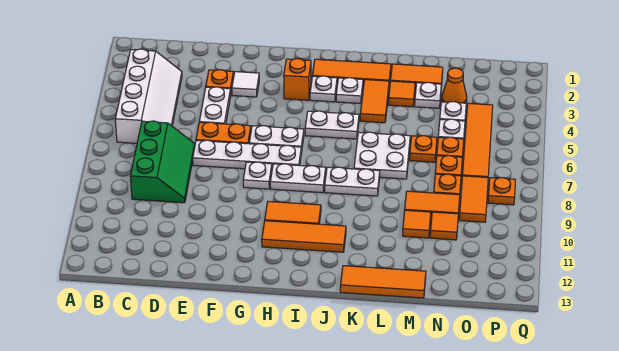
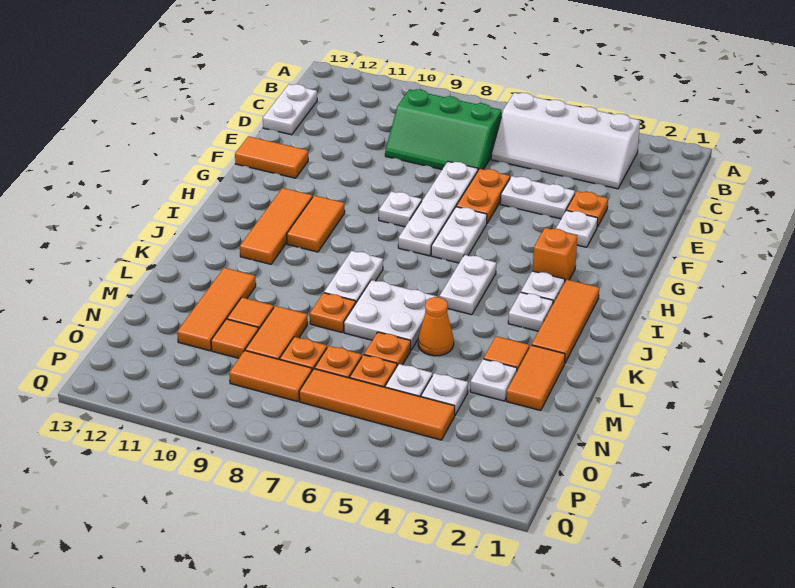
white 1x1 tile [232,72,259,97] -> white 1x1 plate [556,210,598,247]
white 1x2 plate [270,164,326,193] -> white 1x2 plate moved to [263,84,317,135]
orange 1x2 tile [360,80,389,123] -> orange 1x2 tile moved to [235,136,308,178]
orange 1x3 tile [340,266,426,298] -> orange 1x3 tile moved to [177,268,256,351]
orange 1x1 cone [442,68,467,103] -> orange 1x1 cone moved to [418,297,454,356]
orange 1x1 plate [488,178,515,205] -> orange 1x1 plate moved to [310,293,356,332]

